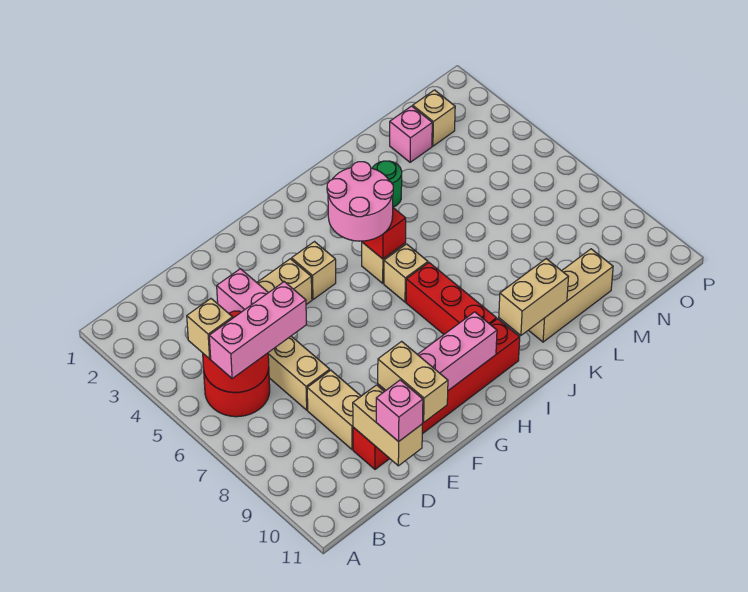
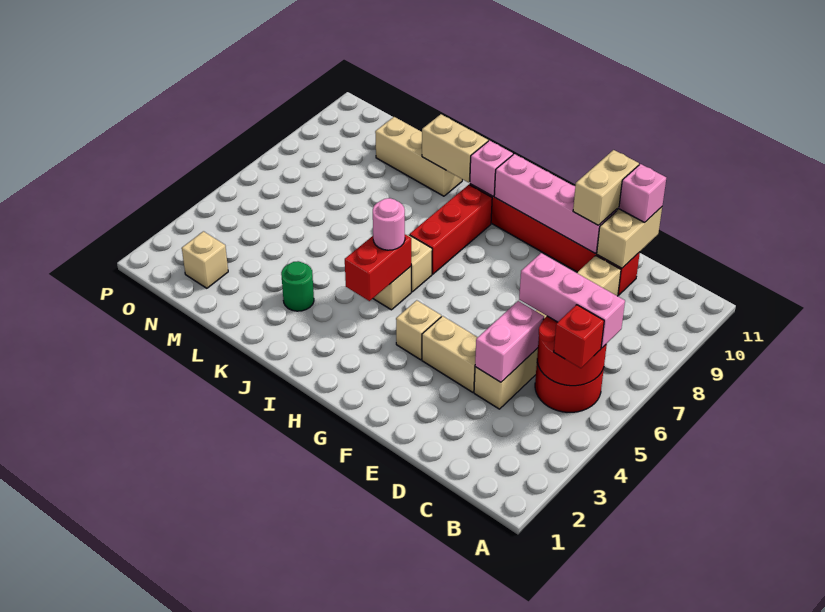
tan 1x1 brick [187,299,233,359] -> red 1x1 brick [554,305,604,368]
pink 2x2 round brick [327,162,393,241] -> pink 1x1 round brick [373,198,405,250]
pink 1x1 brick [390,106,432,162] -> pink 1x1 brick moved to [470,141,513,196]

